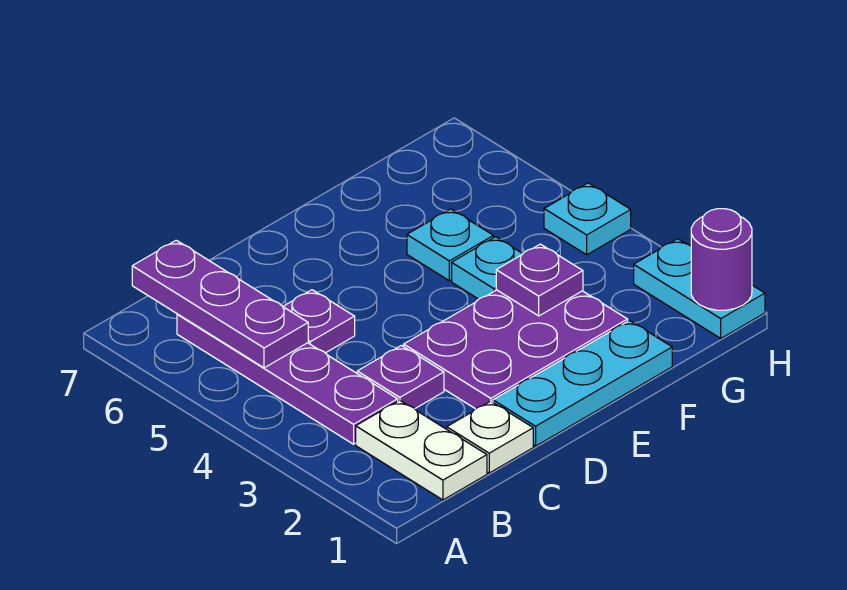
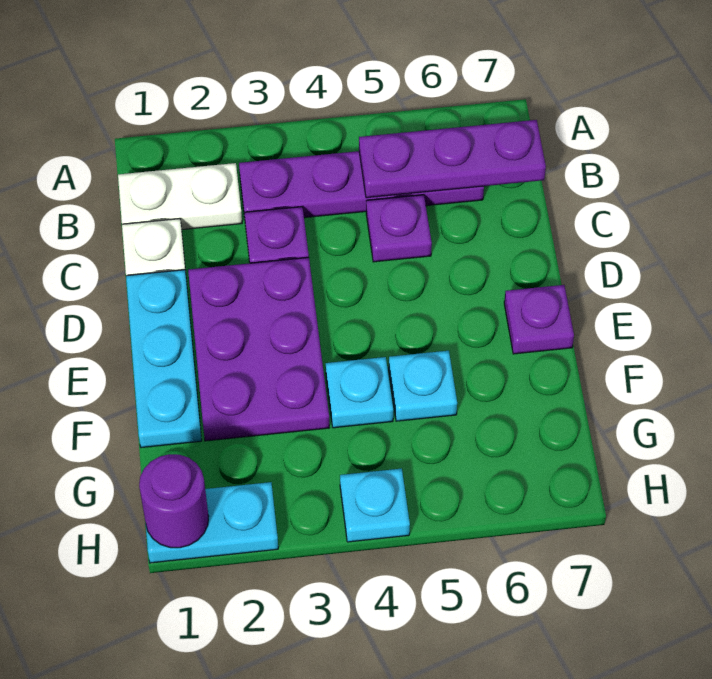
purple 1x1 plate [496,244,583,316] -> purple 1x1 plate moved to [504,285,574,354]

